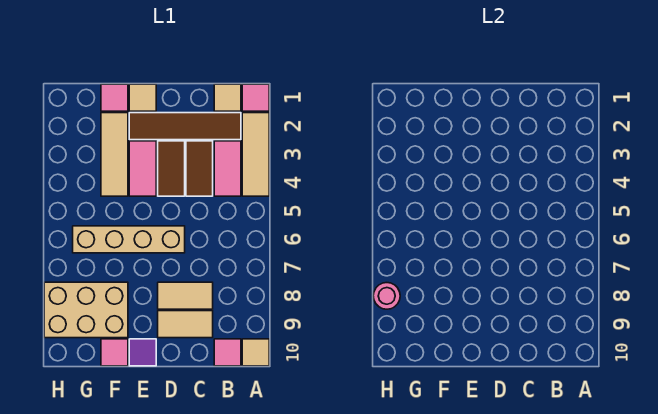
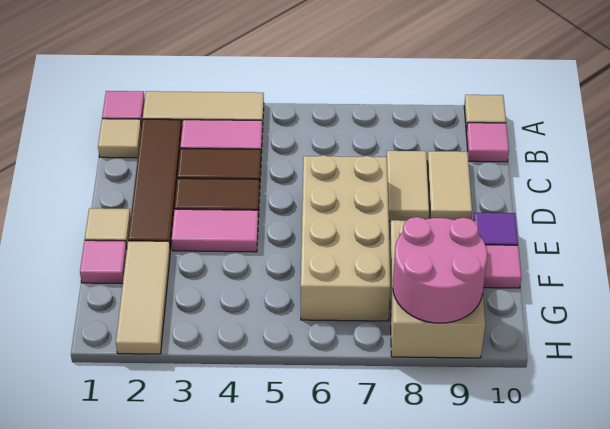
tan 1x4 brick [73,226,185,253] -> tan 2x4 brick [301,155,390,321]
tan 1x3 tile [101,113,128,196] -> tan 1x3 tile turned to [116,241,170,354]
pink 1x1 round brick [373,283,400,309] -> pink 2x2 round brick [393,217,487,323]

